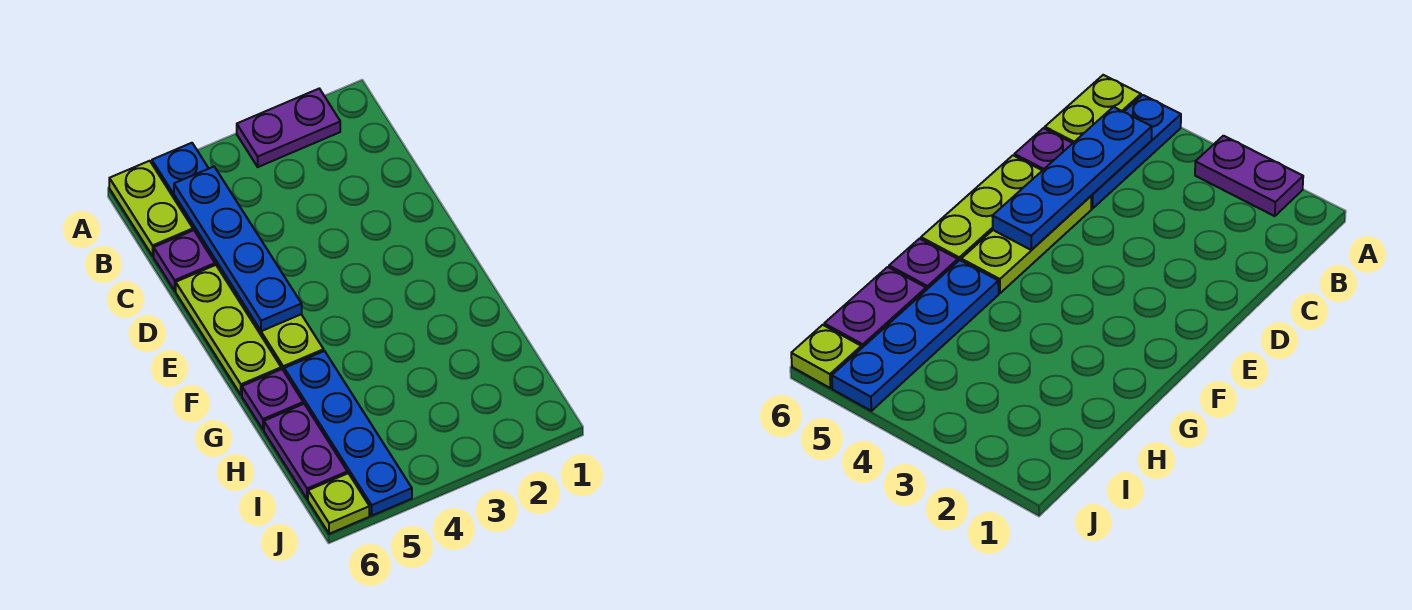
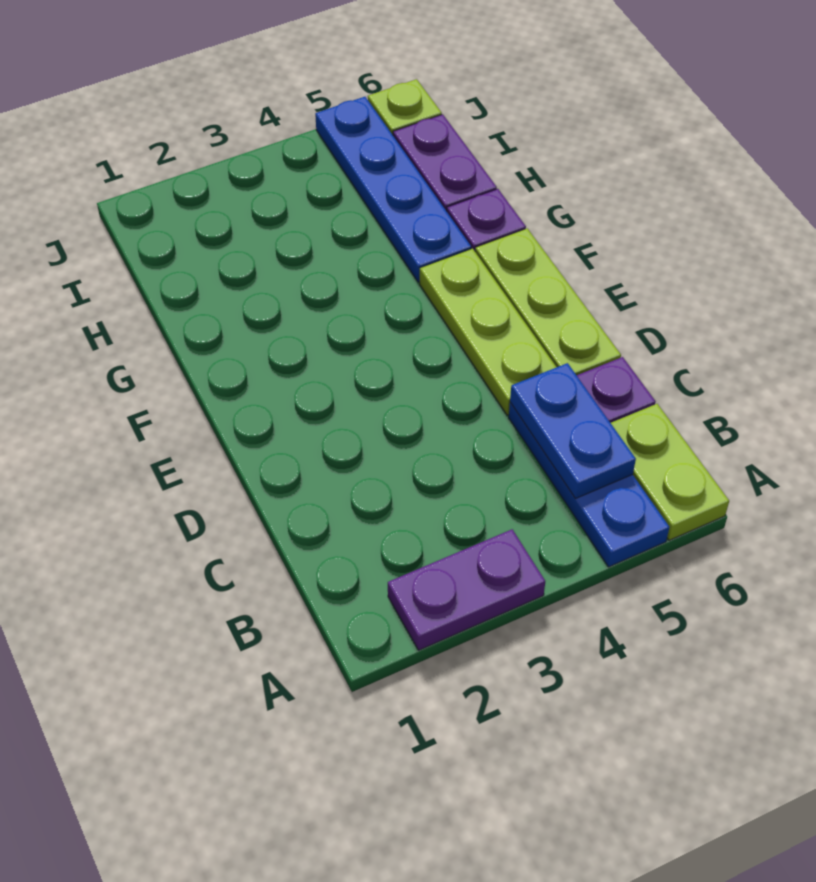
blue 1x4 plate [174,167,302,331] -> blue 1x2 plate [510,363,636,499]

